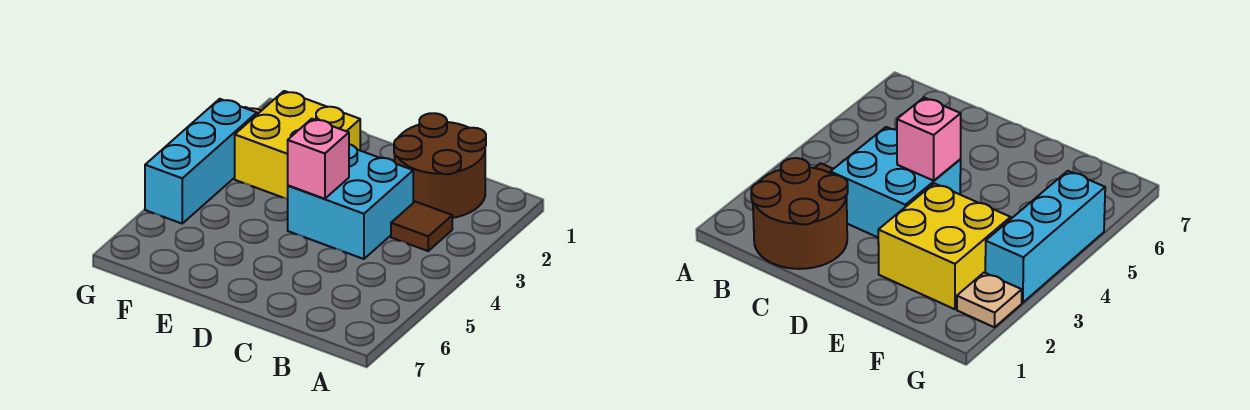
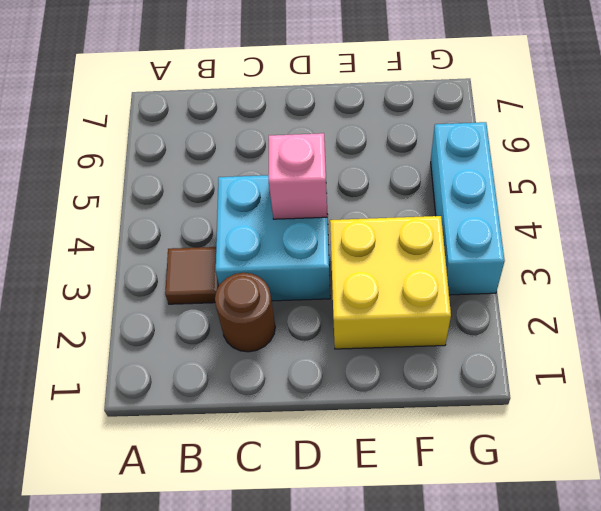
brown 2x2 round brick [394,113,486,218] -> brown 1x1 round brick [215,273,275,352]
tan 1x1 plate [957,273,1022,327] -> none

